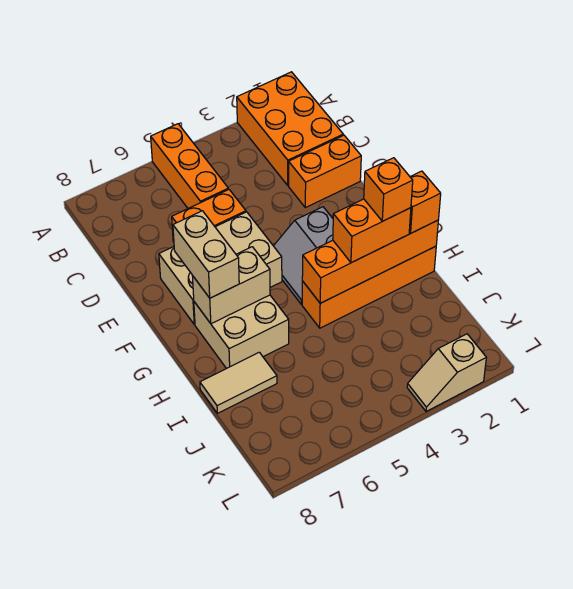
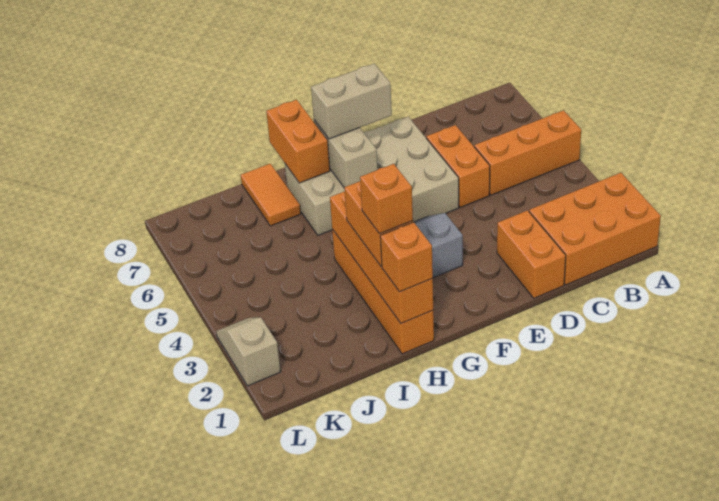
none -> orange 1x2 brick [266,100,330,183]
tan 1x2 tile [200,352,277,413] -> orange 1x2 tile [241,164,301,226]

